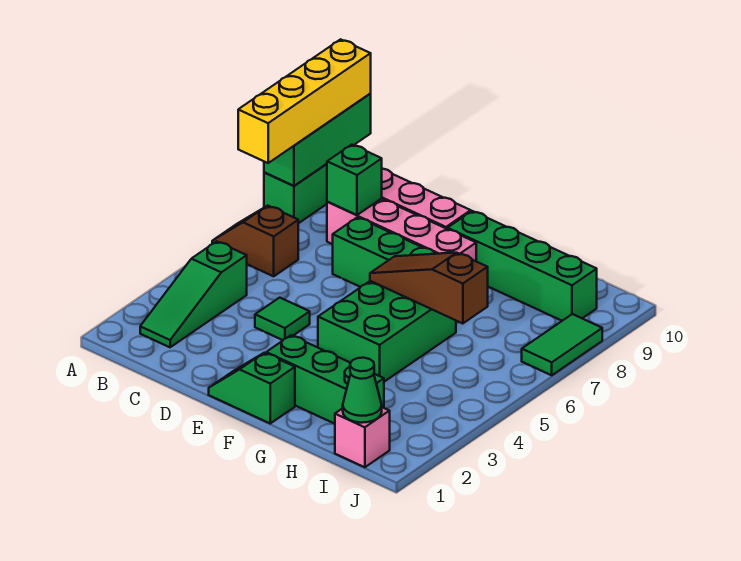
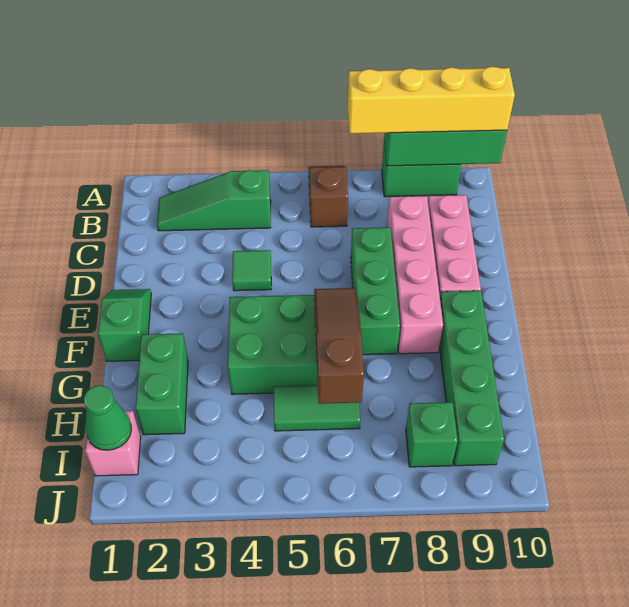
green 1x1 brick [327,145,382,215] -> green 1x1 brick moved to [406,402,458,467]
green 1x3 brick [266,335,384,424] -> green 1x2 brick [136,333,188,435]
green 1x2 tile [522,314,602,375] -> green 1x2 tile moved to [274,385,360,431]

